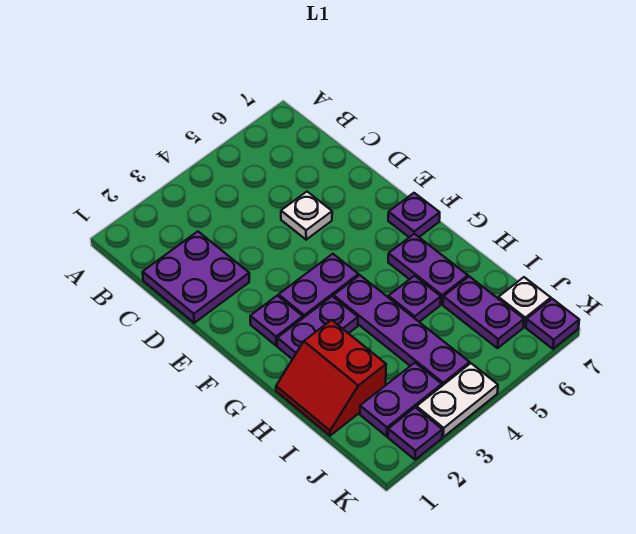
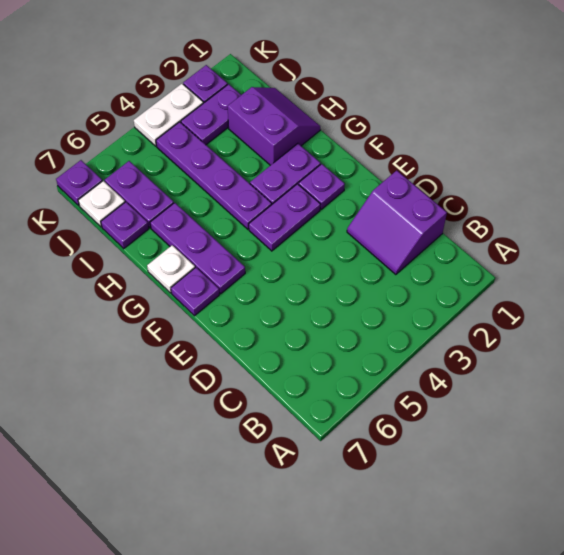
purple 2x2 plate [143,232,249,323] -> purple 2x2 slope [347,170,447,275]
white 1x1 plate [281,192,332,240] -> white 1x1 plate moved to [147,245,195,293]
purple 1x2 plate [388,234,468,304] -> purple 1x3 plate [150,203,245,294]
red 2x2 slope [276,320,386,436] -> purple 2x2 slope [228,87,320,165]
purple 1x1 plate [388,276,441,322] -> purple 1x1 plate moved to [101,202,149,249]

